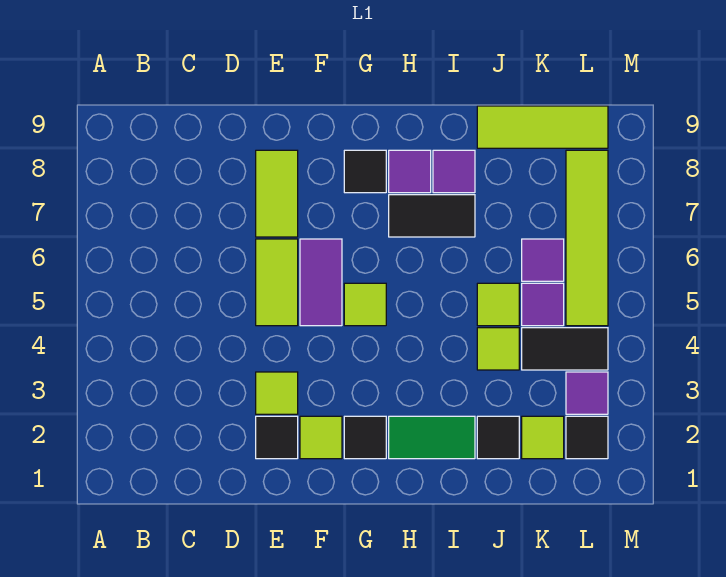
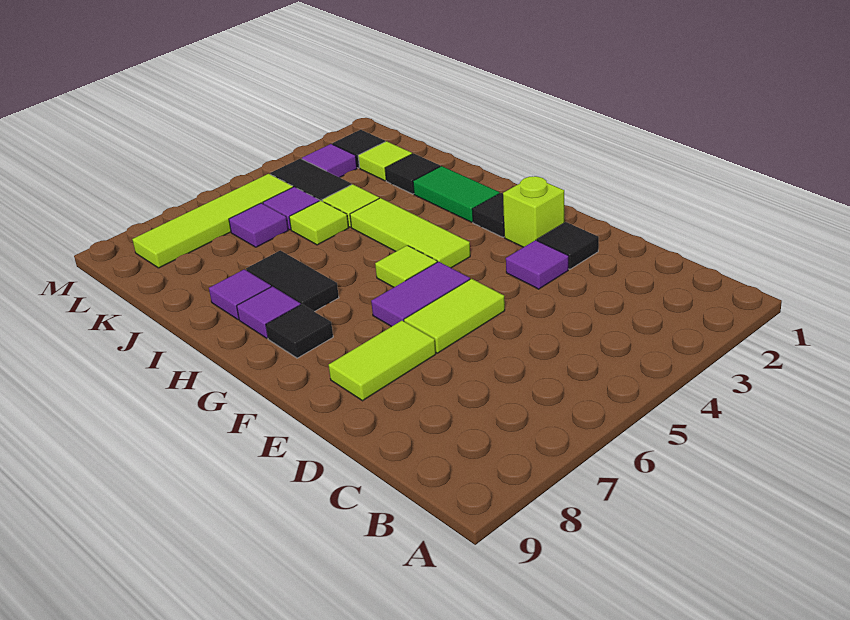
lime 1x1 tile [256,372,298,414] -> purple 1x1 tile [506,240,568,289]
lime 1x1 tile [300,416,342,459] -> lime 1x1 brick [503,176,564,247]
lime 1x3 tile [477,106,608,148] -> lime 1x3 tile moved to [350,198,470,268]

